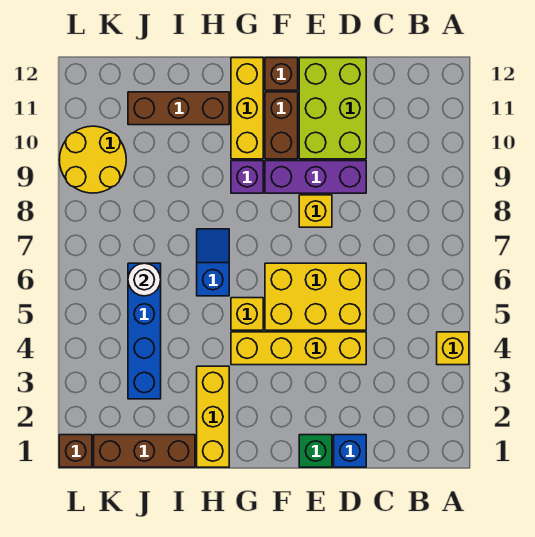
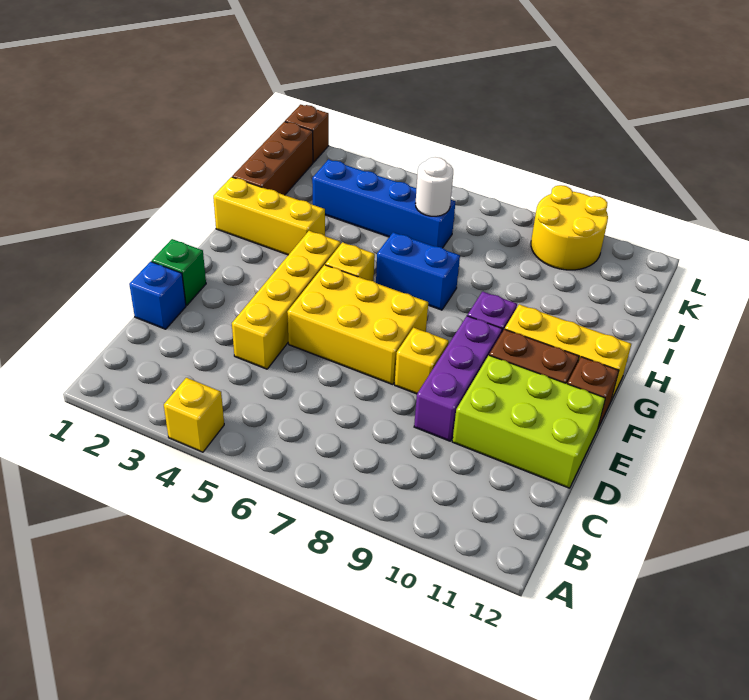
yellow 2x3 brick [265,263,366,330] -> yellow 2x3 brick turned to [287,265,428,385]
blue 1x2 slope [197,229,229,296] -> blue 1x2 brick [376,232,460,310]
brown 1x3 brick [128,92,229,125] -> none

